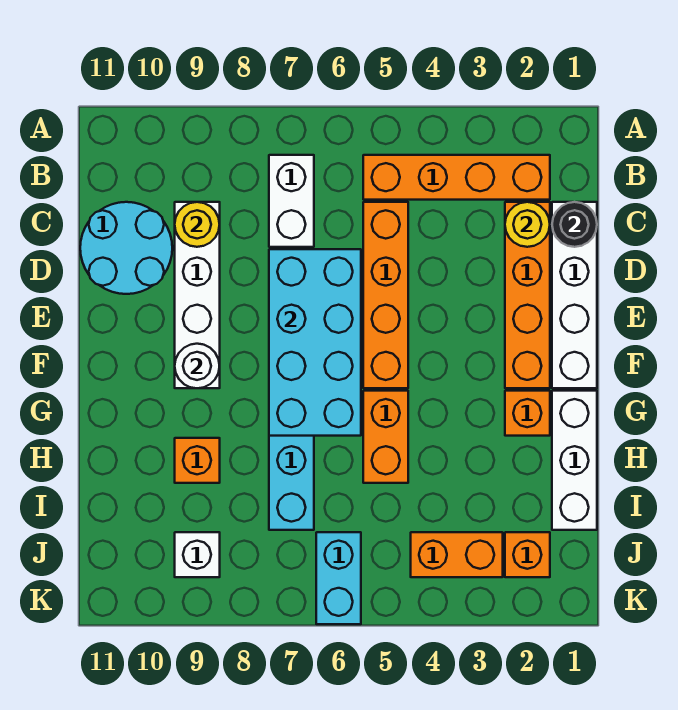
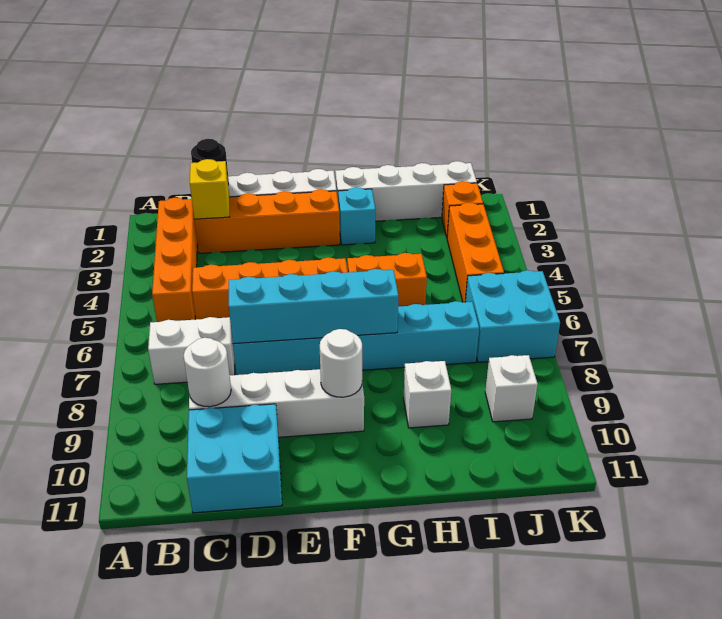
yellow 1x1 round brick [505,202,550,247] -> yellow 1x1 brick [190,159,229,219]
yellow 1x1 round brick [175,202,220,247] -> white 1x1 round brick [184,338,231,407]
cyan 2x2 round brick [80,202,172,294] -> cyan 2x2 brick [187,404,282,513]
cyan 2x4 brick [269,249,361,436] -> cyan 1x4 brick [229,269,398,344]
white 1x3 brick [552,391,597,530] -> white 1x4 brick [335,161,477,221]
orange 1x1 brick [505,391,550,436] -> cyan 1x1 brick [338,187,376,245]
orange 1x1 brick [175,438,220,483] -> white 1x1 brick [403,361,451,428]
orange 1x2 brick [411,532,503,577] -> orange 1x3 brick [447,203,504,302]
cyan 1x2 brick [316,532,361,624] -> cyan 2x2 brick [465,270,560,362]

